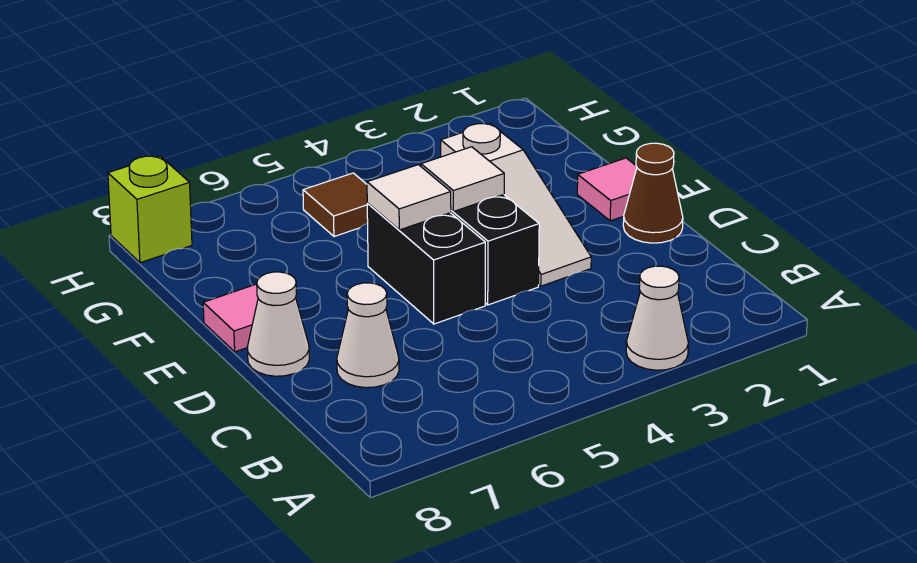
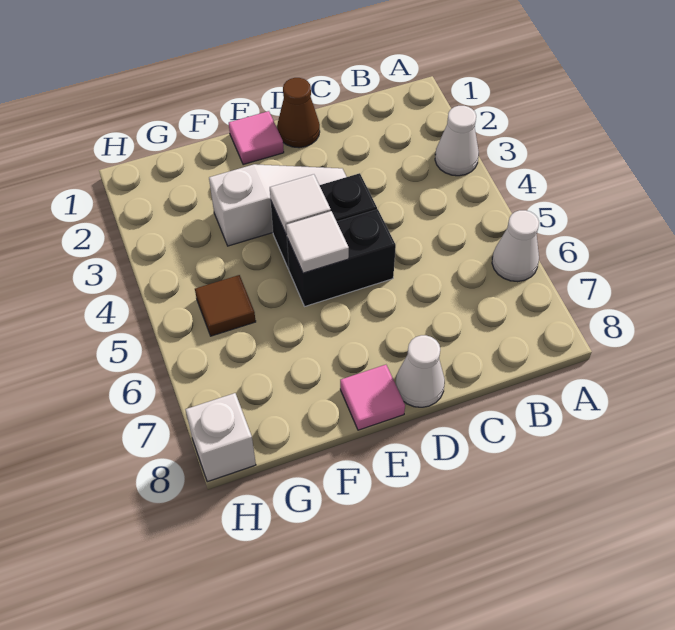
white 1x1 cone [337,283,399,388] -> white 1x1 cone moved to [492,210,539,282]
lime 1x1 brick [108,156,192,263] -> white 1x1 brick [185,393,256,482]

